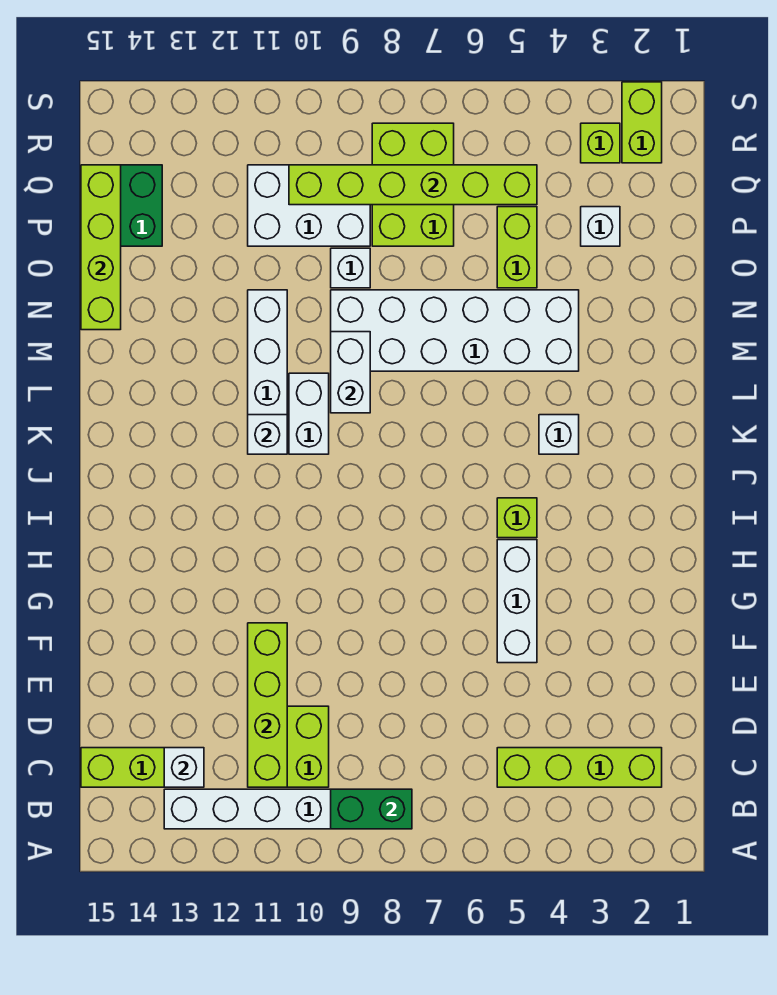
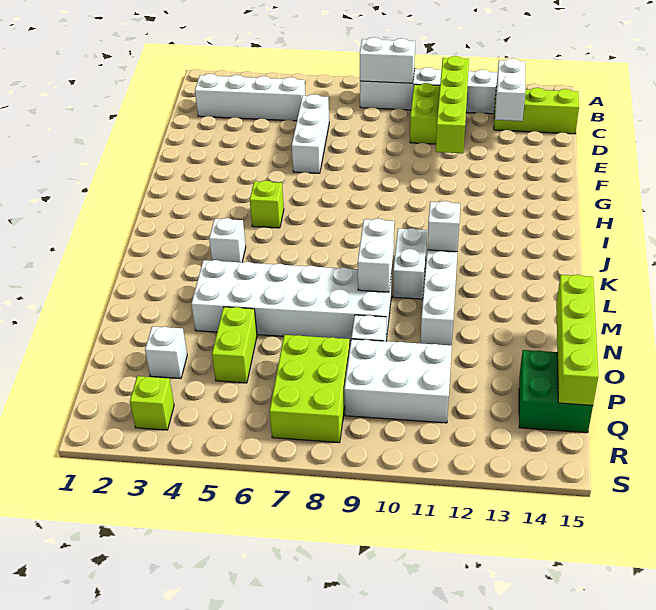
green 1x2 brick [331,789,412,829] -> white 1x2 brick [360,37,415,83]
lime 1x4 brick [497,748,662,787] -> white 1x4 brick [195,74,305,121]
white 1x1 brick [164,748,204,787] -> white 1x2 brick [495,58,526,121]
white 1x3 brick [497,540,537,663] -> white 1x3 brick moved to [292,94,329,173]
lime 1x6 brick [289,165,537,205] -> none
lime 1x2 brick [622,82,662,163] -> none

